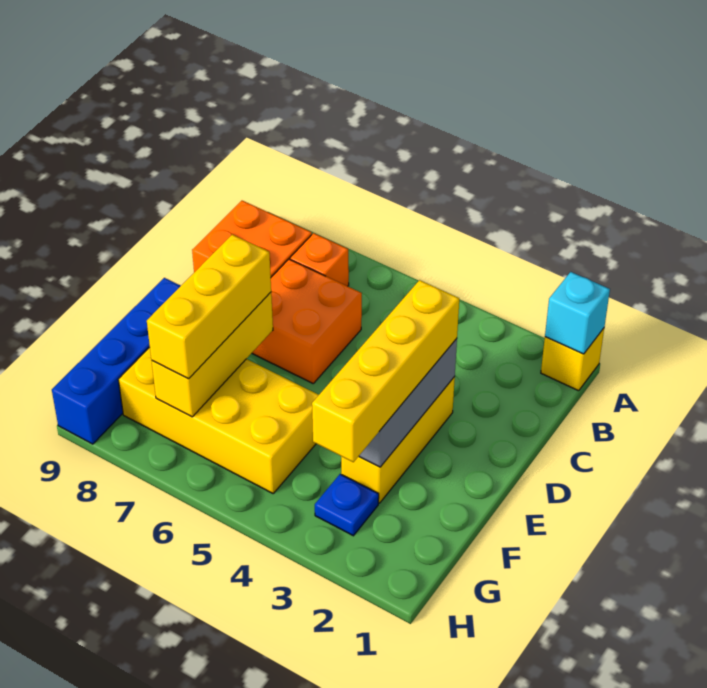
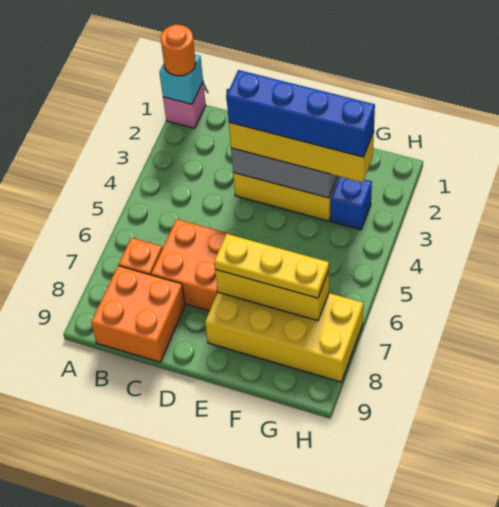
yellow 1x1 brick [541,328,604,391] -> pink 1x1 brick [163,82,206,128]
none -> orange 1x1 round brick [160,25,196,76]
yellow 1x3 brick [147,234,271,379] -> yellow 1x3 plate [214,234,329,298]
blue 1x4 brick [52,278,181,444] -> blue 1x4 brick moved to [226,70,375,157]
yellow 2x4 brick [118,347,318,493] -> yellow 2x4 brick turned to [205,292,363,382]
blue 1x1 plate [315,474,379,536] -> blue 1x1 brick [331,177,372,230]

